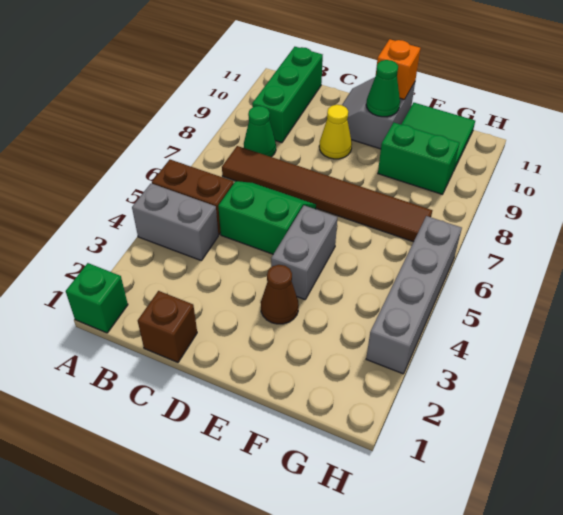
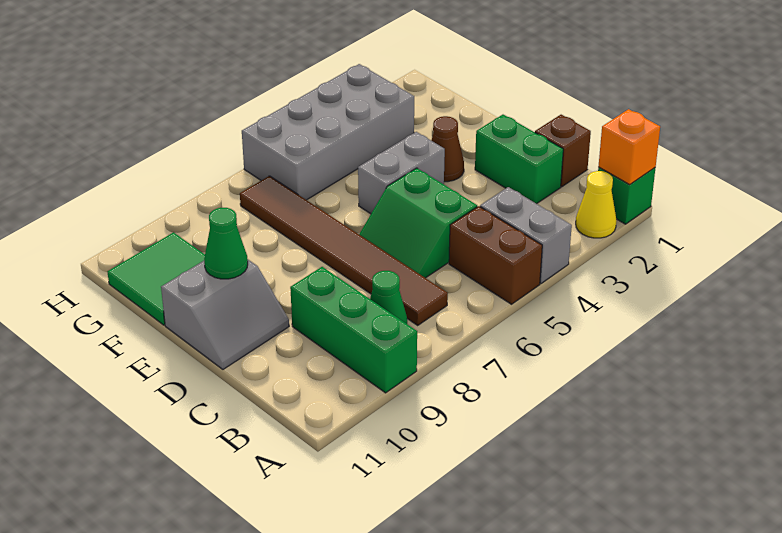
green 1x3 brick [252,47,323,143] -> green 1x3 brick turned to [290,267,417,393]
yellow 1x1 cone [319,105,352,159] -> yellow 1x1 cone moved to [576,171,616,238]
orange 1x1 brick [376,39,420,100] -> orange 1x1 brick moved to [598,109,660,184]
green 1x2 brick [378,123,459,194] -> green 1x2 brick moved to [475,115,563,204]
grey 1x4 brick [366,216,462,374] -> grey 2x4 brick [242,64,414,200]

